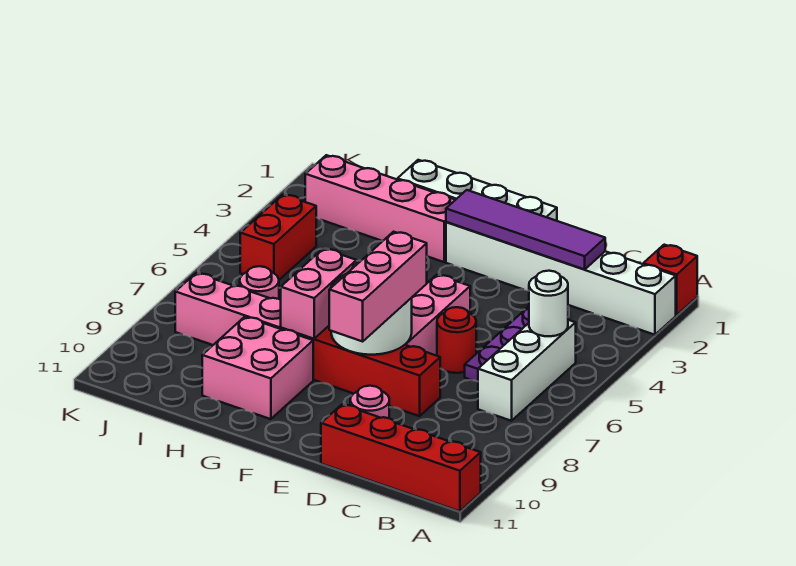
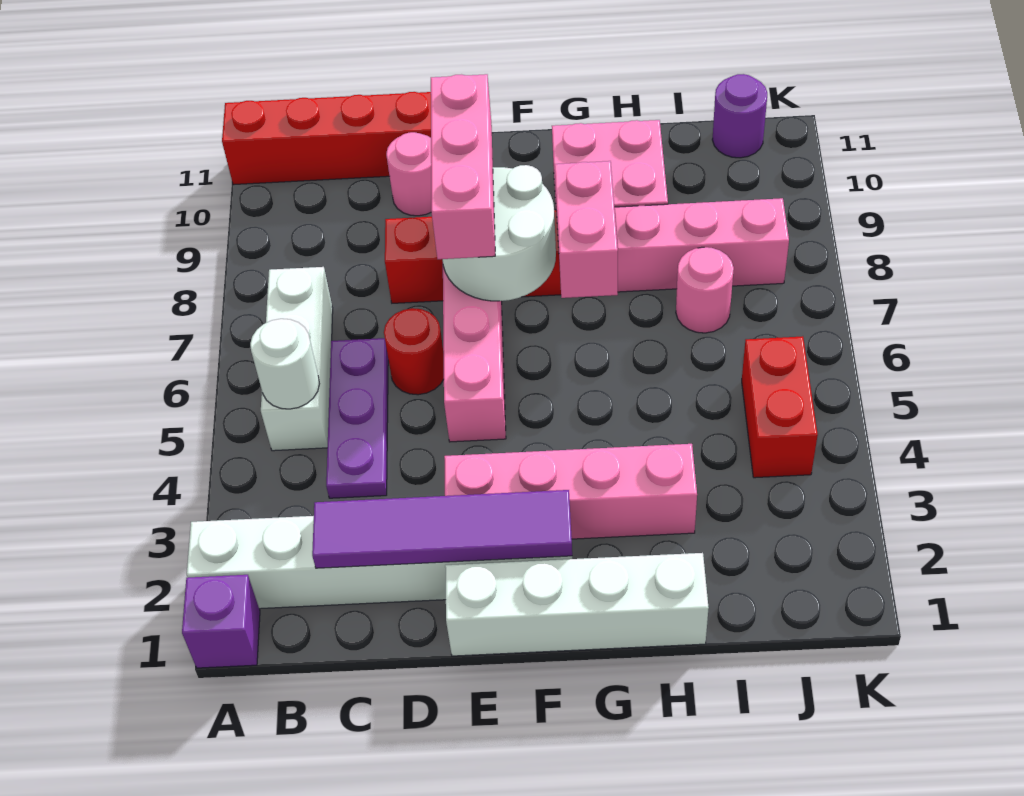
red 1x1 brick [643,245,697,315] -> purple 1x1 brick [182,575,260,668]
pink 1x4 brick [305,155,455,262] -> pink 1x4 brick moved to [444,444,697,539]
none -> purple 1x1 round brick [712,74,767,158]

